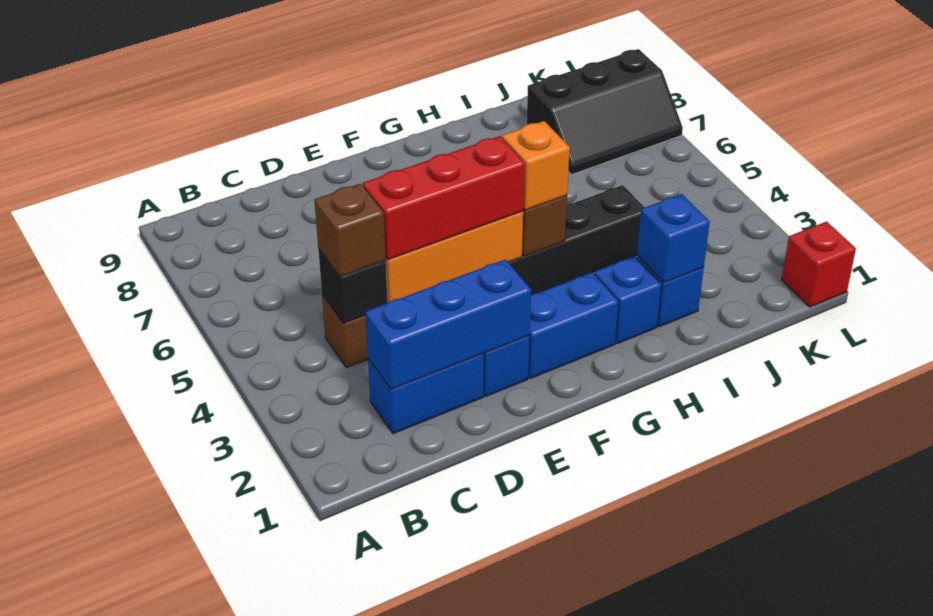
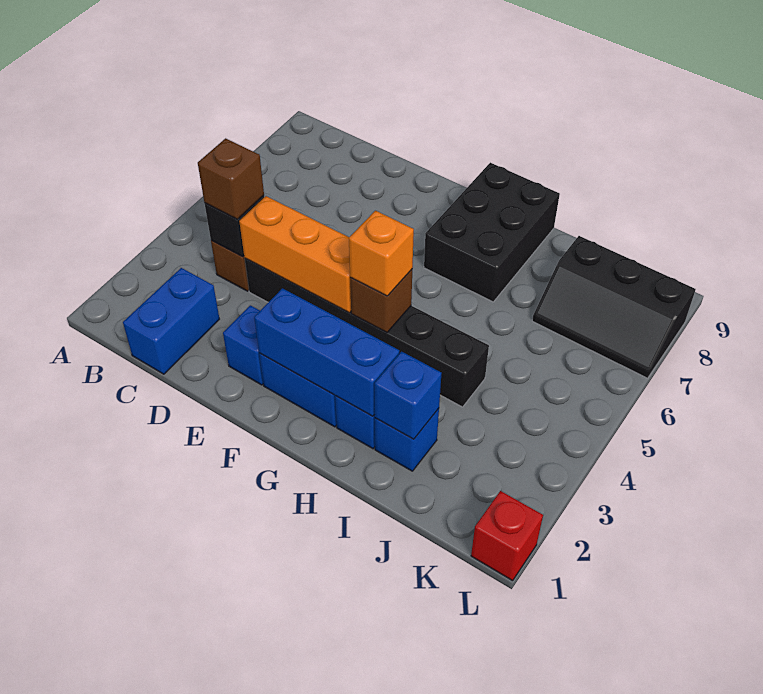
blue 1x2 brick [368,353,484,434] -> blue 1x2 brick turned to [123,268,219,374]
blue 1x3 brick [365,259,531,389] -> blue 1x3 brick moved to [254,288,399,416]
red 1x3 brick [363,136,525,260] -> none
none -> black 2x3 brick [424,163,560,302]

